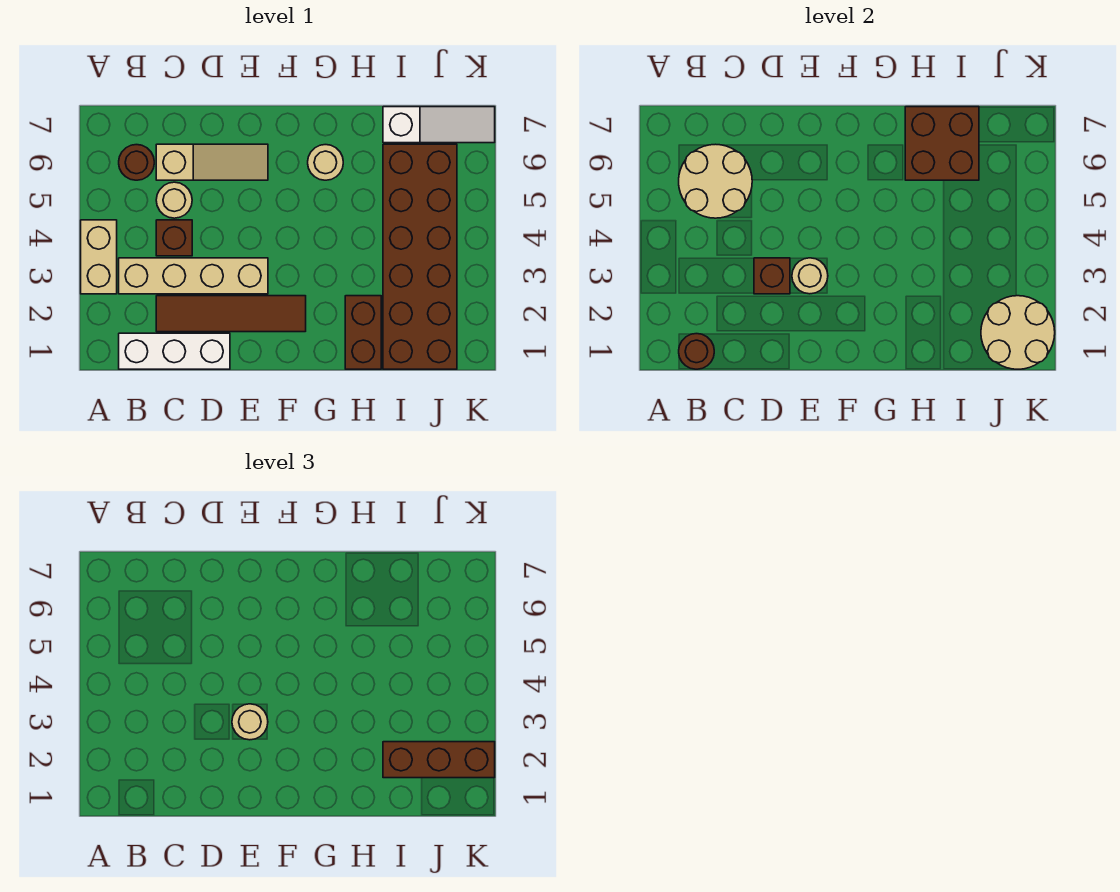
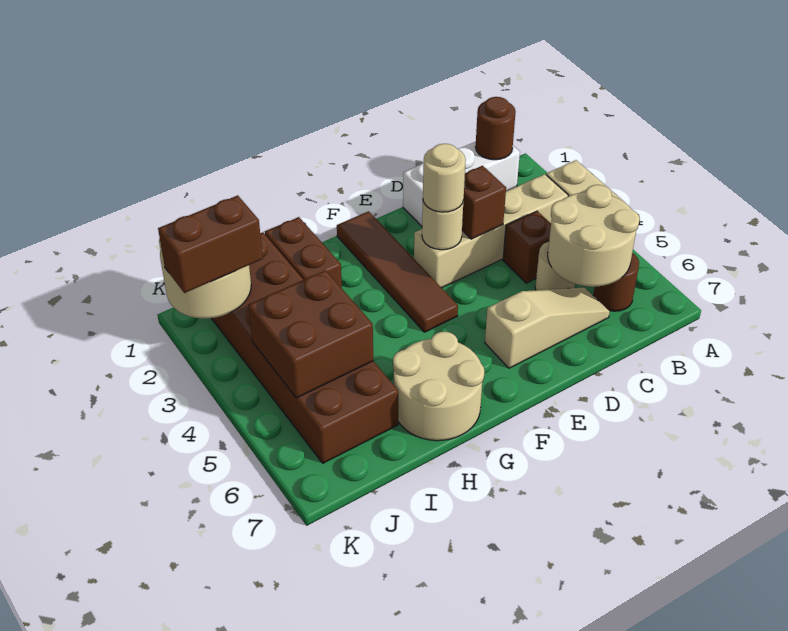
brown 1x4 tile [156,296,306,332] -> brown 1x4 tile turned to [337,211,458,332]
tan 1x3 slope [156,144,268,180] -> tan 1x3 slope turned to [485,287,610,368]
tan 1x1 round brick [308,145,343,180] -> tan 2x2 round brick [393,332,484,441]
brown 2x2 brick [905,107,979,180] -> brown 2x2 brick moved to [248,270,373,398]
brown 1x3 brick [383,742,495,778] -> brown 1x2 brick [158,195,263,293]
white 1x3 slope [383,107,495,143] -> none

